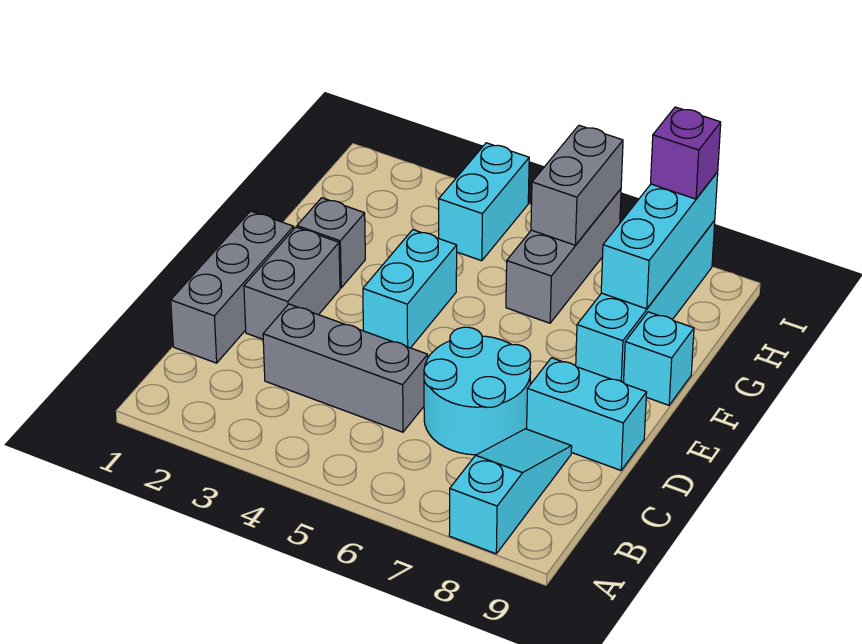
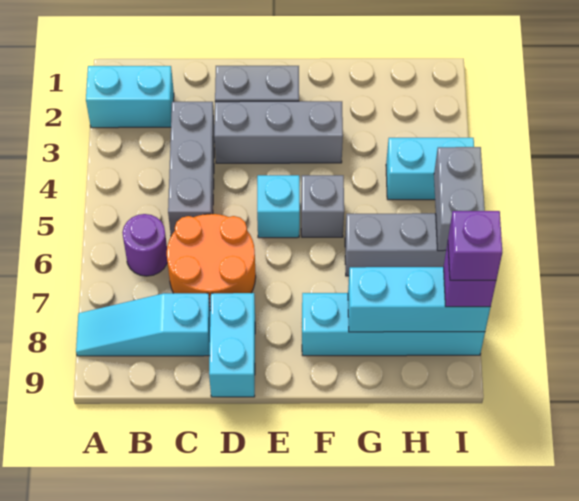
cyan 1x3 slope [449,429,572,554] -> cyan 1x3 slope turned to [76,293,210,356]
none -> purple 1x1 round brick [122,214,167,276]
grey 1x3 brick [171,211,294,363] -> grey 1x3 brick moved to [214,101,343,163]
cyan 2x2 round brick [424,327,531,455] -> orange 2x2 round brick [167,214,256,311]
cyan 1x2 brick [363,230,457,348] -> cyan 1x2 brick moved to [86,66,174,128]
grey 1x1 brick [297,198,365,288] -> grey 1x1 brick moved to [301,175,344,237]
cyan 1x1 brick [624,312,694,405] -> cyan 1x1 brick moved to [257,175,300,238]
grey 1x2 brick [531,125,623,245] -> grey 1x2 brick turned to [434,147,485,251]
none -> purple 1x1 brick [448,211,502,280]

